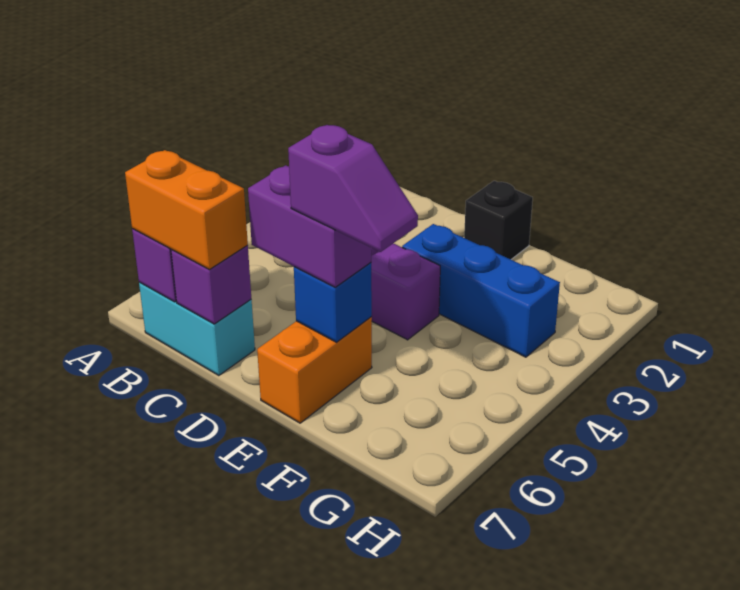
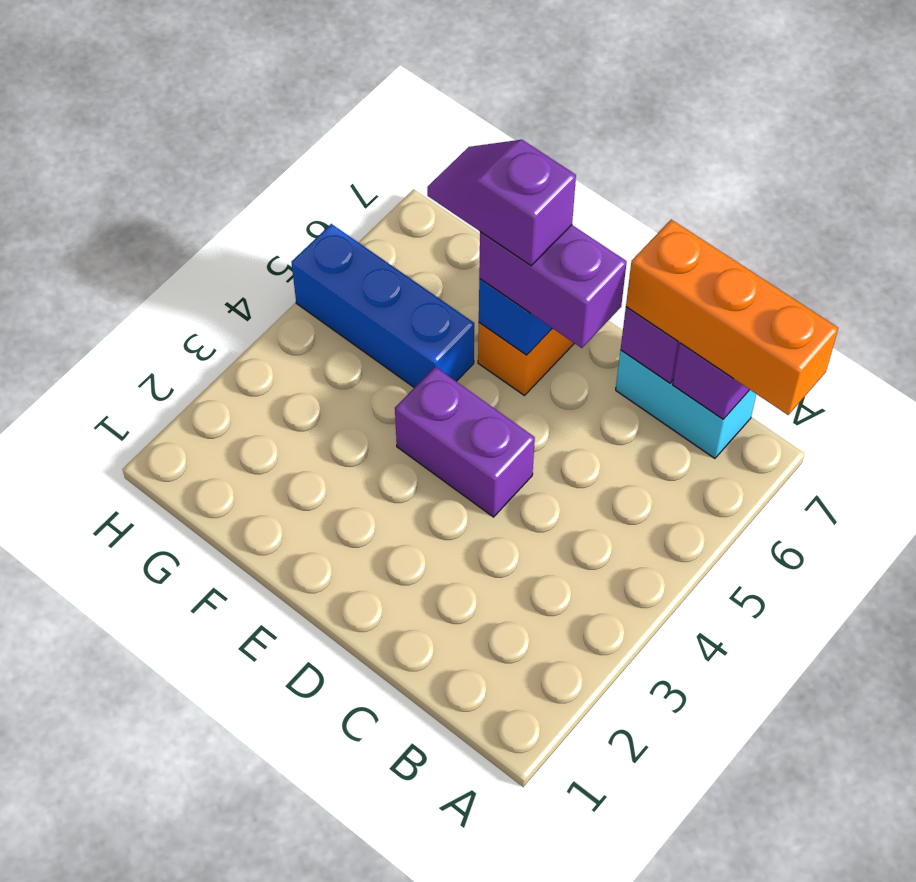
orange 1x2 brick [125,150,248,269] -> orange 1x3 brick [626,220,838,415]
black 1x1 brick [464,181,533,259] -> none
blue 1x3 brick [402,224,560,357] -> blue 1x3 brick moved to [291,224,474,388]

